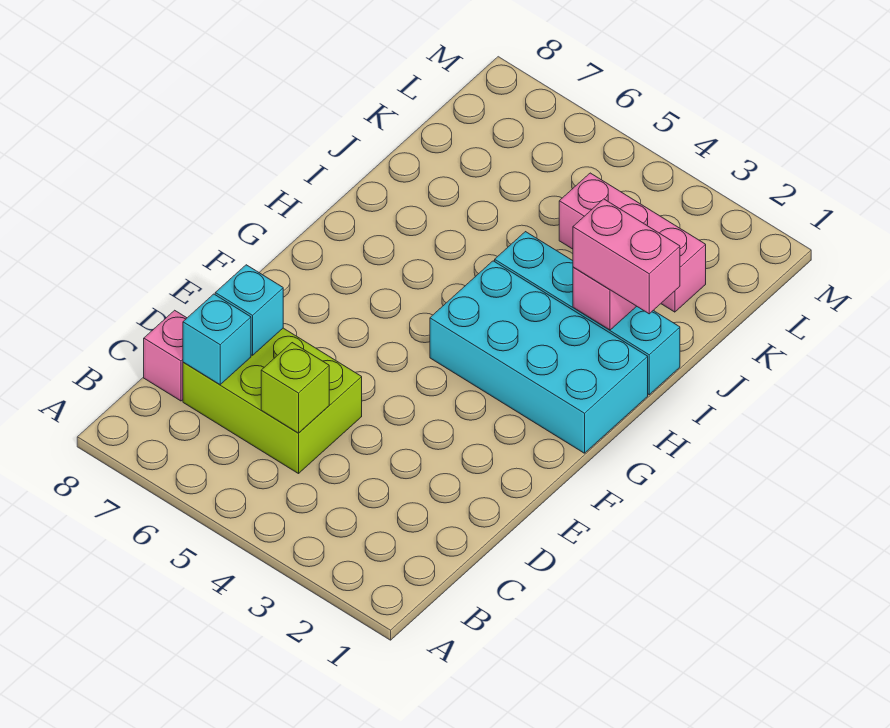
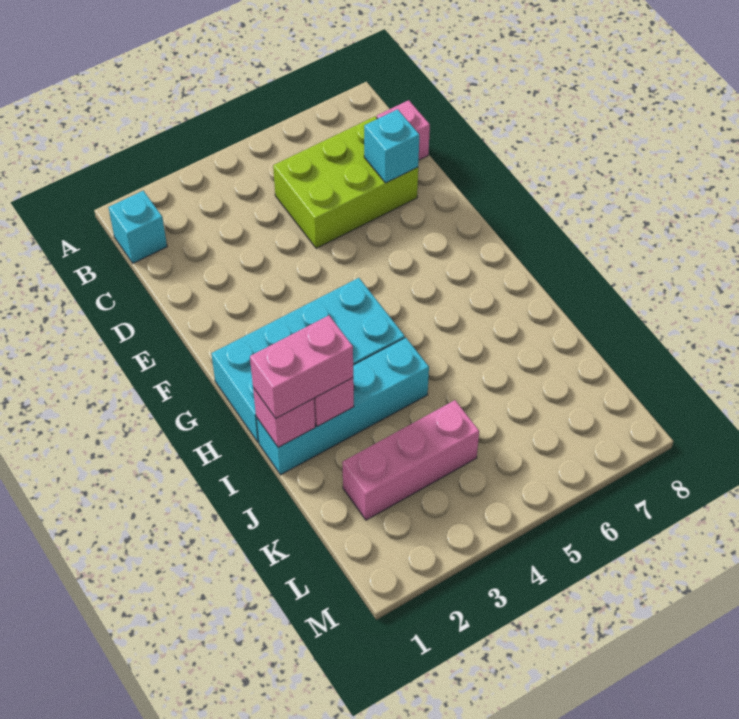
lime 1x1 brick [261,343,329,433] -> none
cyan 1x1 brick [183,294,251,385] -> cyan 1x1 brick moved to [109,191,167,263]
none -> pink 1x1 brick [253,388,315,447]

